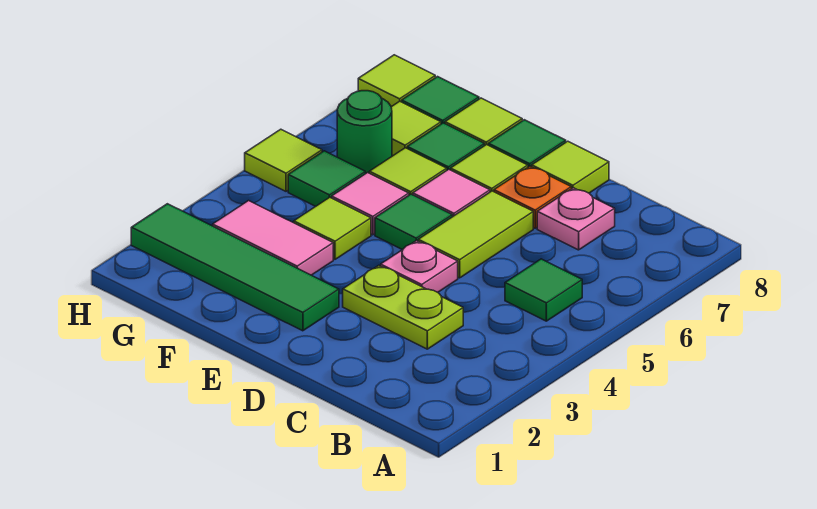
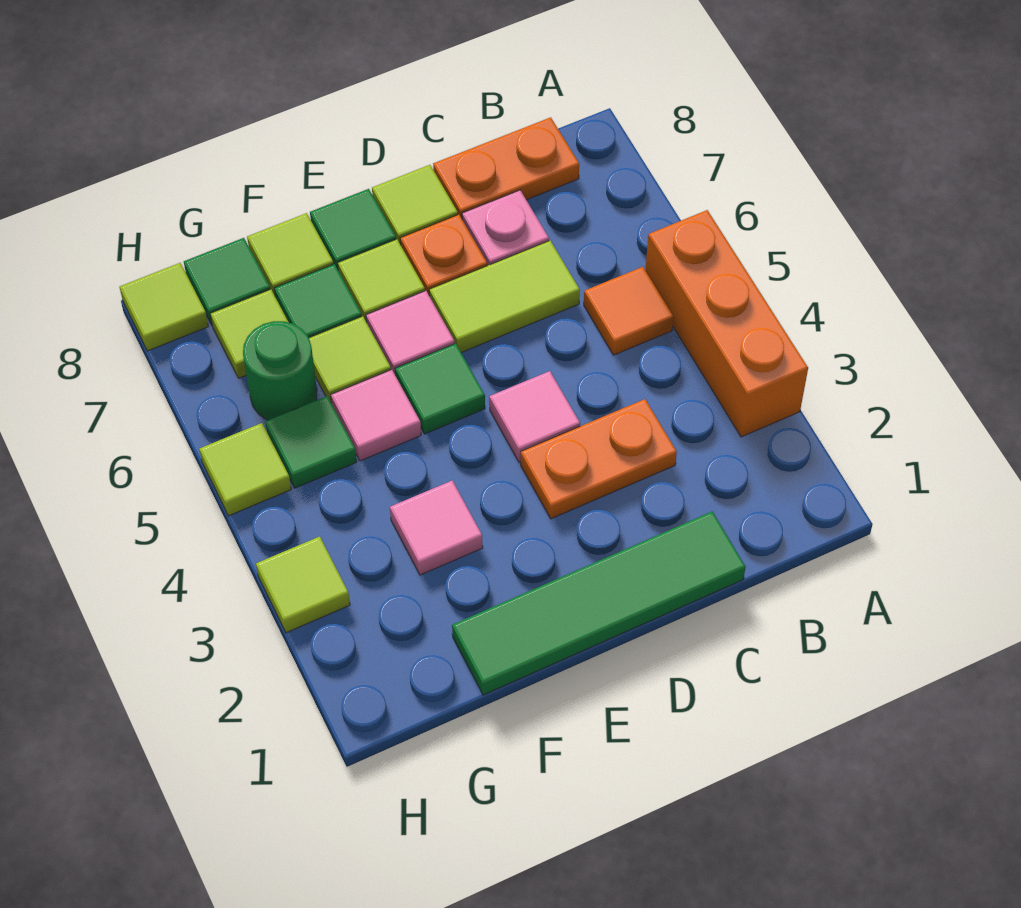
none -> orange 1x3 brick [645,210,808,437]
green 1x1 tile [505,259,582,321] -> orange 1x1 tile [584,267,673,355]
none -> orange 1x2 plate [433,117,579,218]
lime 1x2 plate [343,265,463,349] -> orange 1x2 plate [521,399,677,519]
pink 1x1 plate [381,240,458,292] -> pink 1x1 tile [489,371,580,462]
lime 1x2 tile [418,191,533,278] -> lime 1x2 tile turned to [429,241,580,352]
green 1x4 tile [131,204,339,331] -> green 1x4 tile moved to [452,511,746,695]
pink 1x2 tile [213,201,333,275] -> pink 1x1 tile [390,481,483,575]
lime 1x1 tile [294,197,371,259] -> lime 1x1 tile moved to [256,537,350,633]

